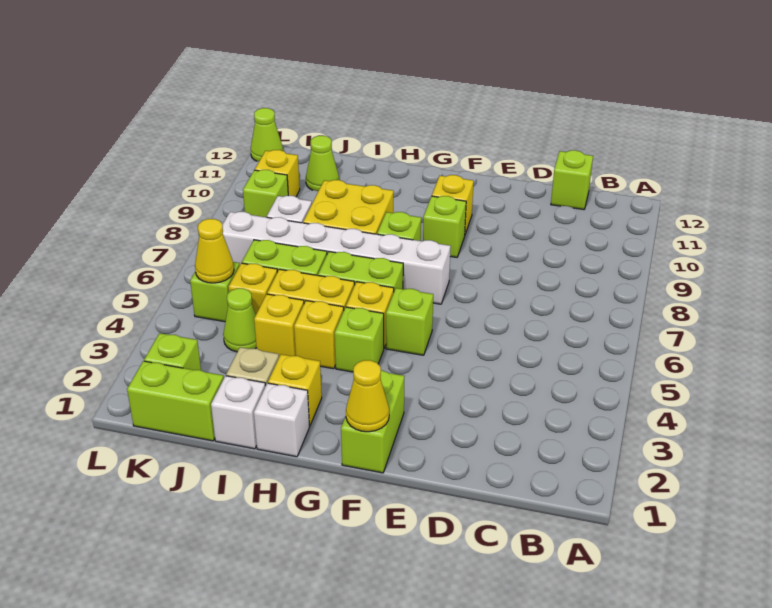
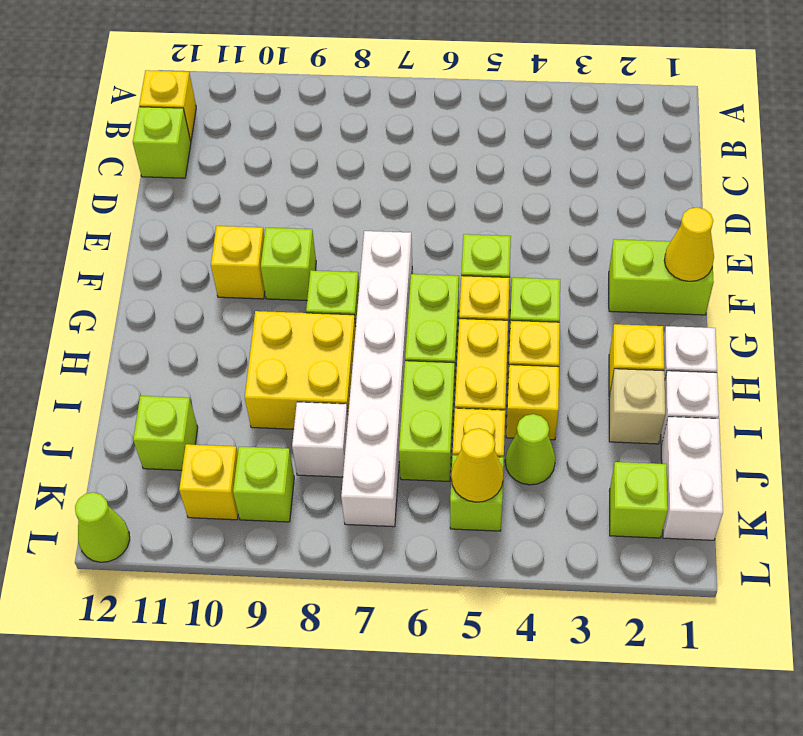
none -> yellow 1x1 brick [139,70,196,141]
lime 1x2 brick [127,361,224,441] -> white 1x2 brick [661,417,723,540]
lime 1x1 cone [306,136,339,191] -> lime 1x1 brick [133,396,198,470]

